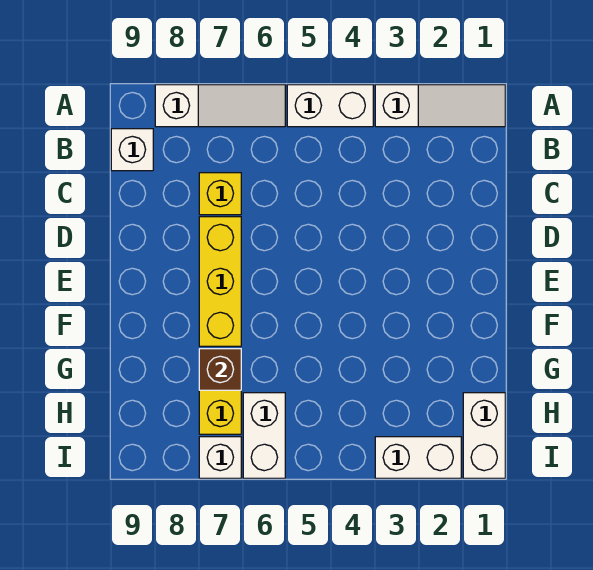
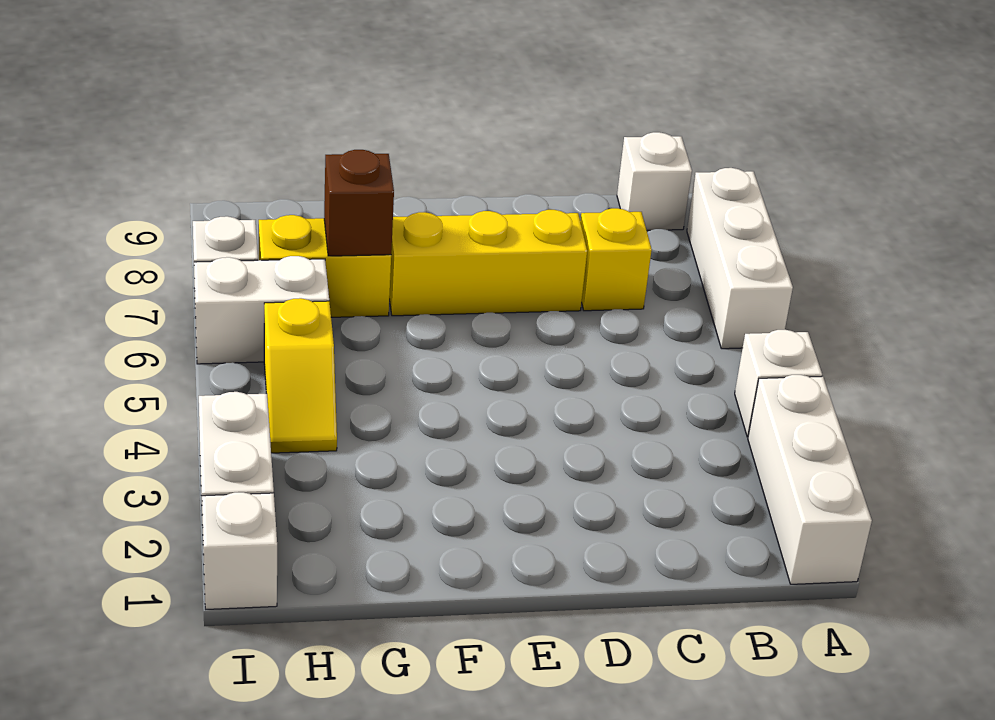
white 1x3 slope [375,85,505,127] -> white 1x3 brick [748,375,872,584]
white 1x2 brick [287,85,373,127] -> white 1x1 brick [735,330,822,437]
white 1x3 slope [155,85,285,127] -> white 1x3 brick [687,168,793,349]
white 1x2 brick [463,393,505,478] -> white 1x1 brick [202,492,277,609]
none -> yellow 1x2 slope [264,298,337,453]

